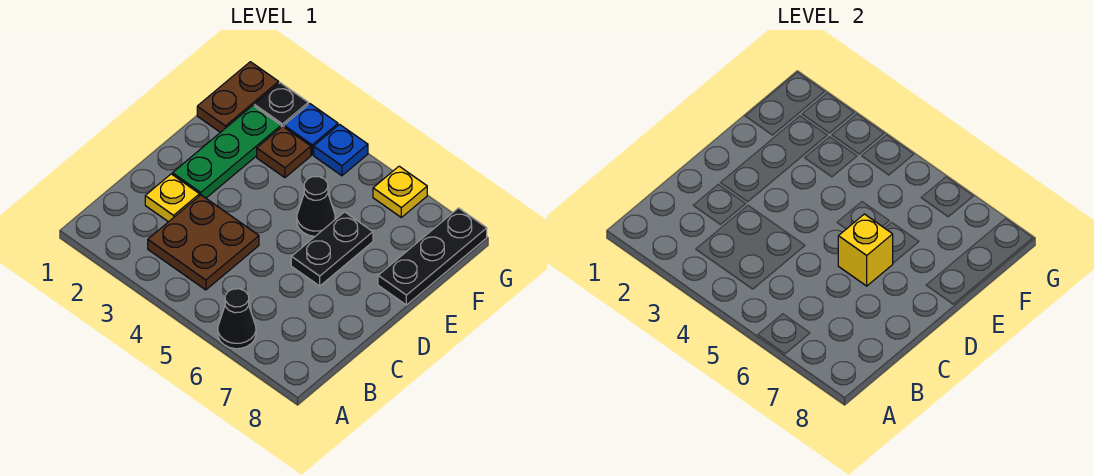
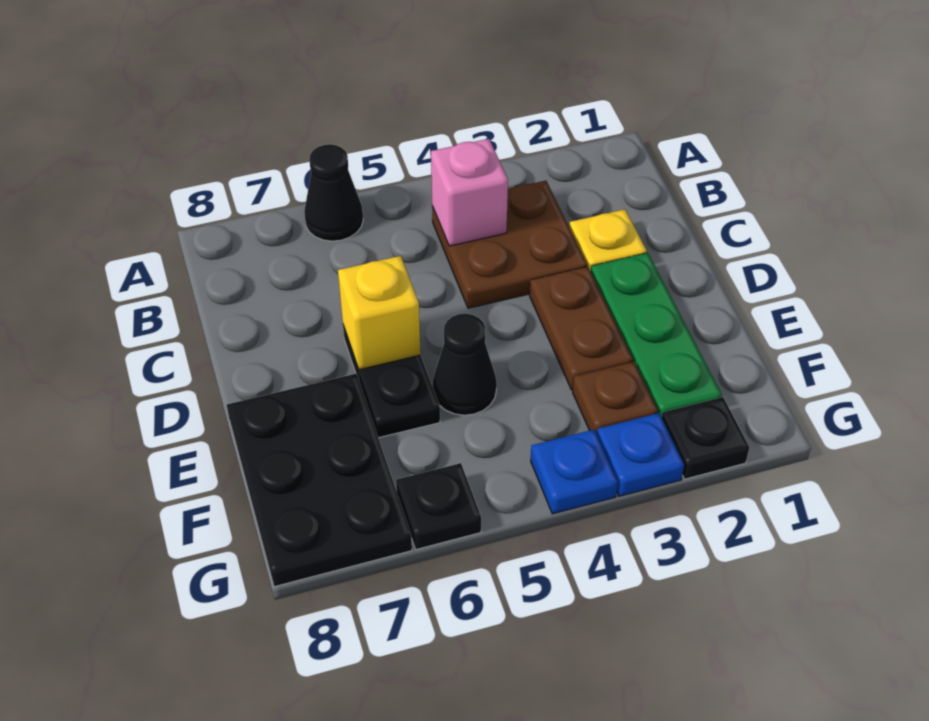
none -> pink 1x1 brick [431,139,508,246]
black 1x3 plate [378,208,487,305] -> black 2x3 plate [227,374,412,587]
brown 1x2 plate [197,62,279,132] -> brown 1x2 plate moved to [530,267,633,390]
yellow 1x1 plate [373,166,427,217] -> black 1x1 plate [396,463,481,549]

